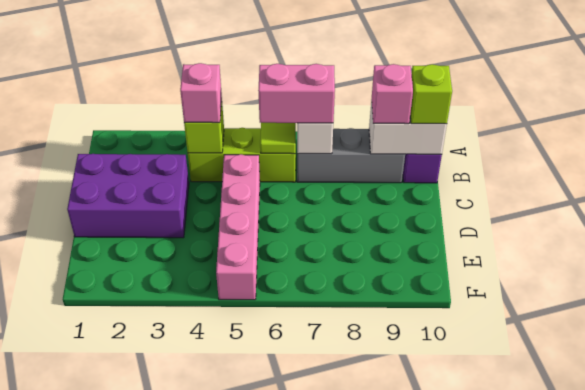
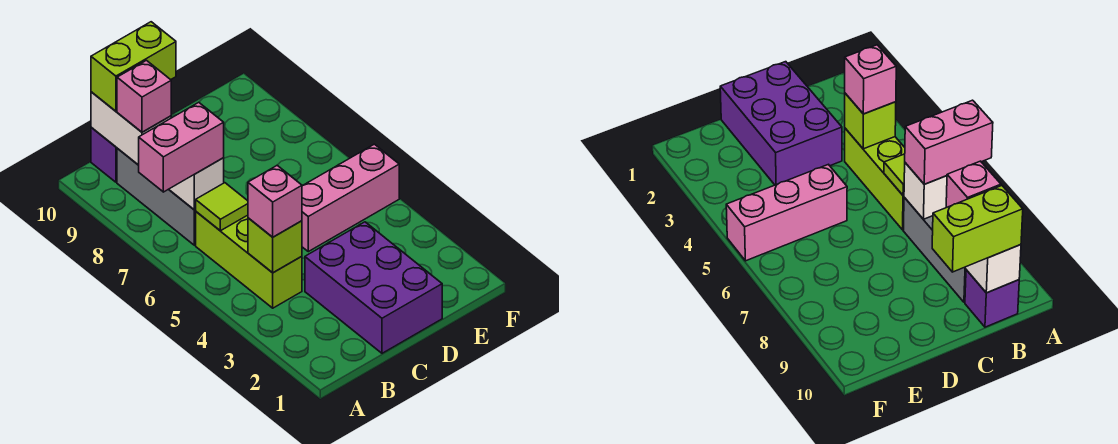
pink 1x2 brick [258,64,335,123] -> pink 1x2 brick turned to [139,102,224,192]
lime 1x1 brick [410,64,452,124] -> lime 1x2 brick [91,22,176,111]
pink 1x4 brick [216,154,260,300] -> pink 1x3 brick [302,144,399,252]

